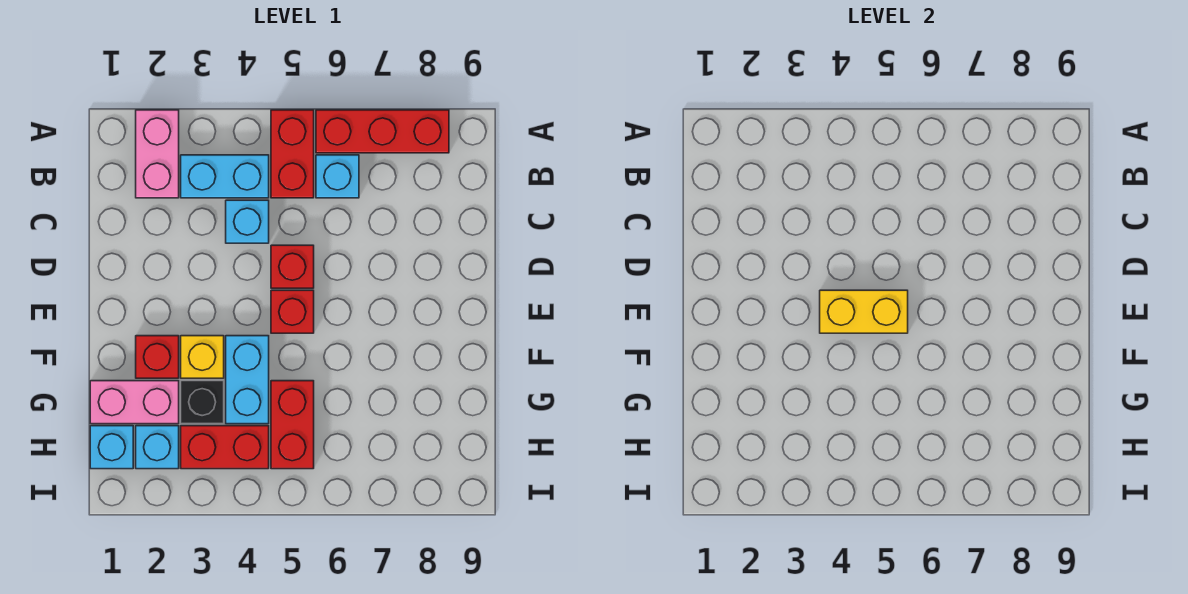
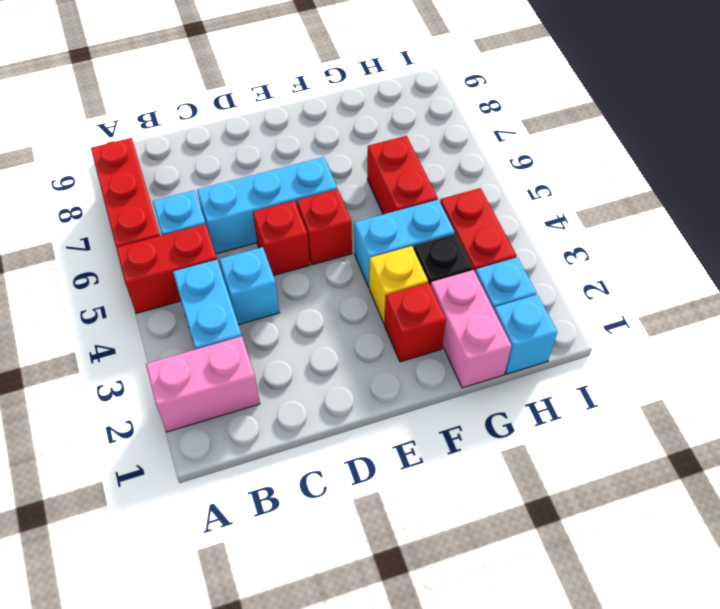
none -> cyan 1x3 brick [197,157,337,254]
yellow 1x2 brick [820,290,908,333] -> none
red 1x2 brick [271,381,314,469] -> red 1x2 brick turned to [367,136,438,214]

